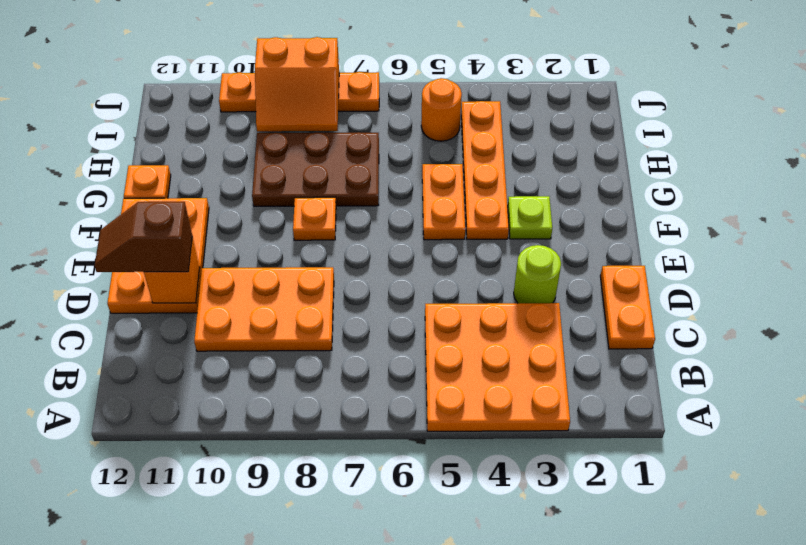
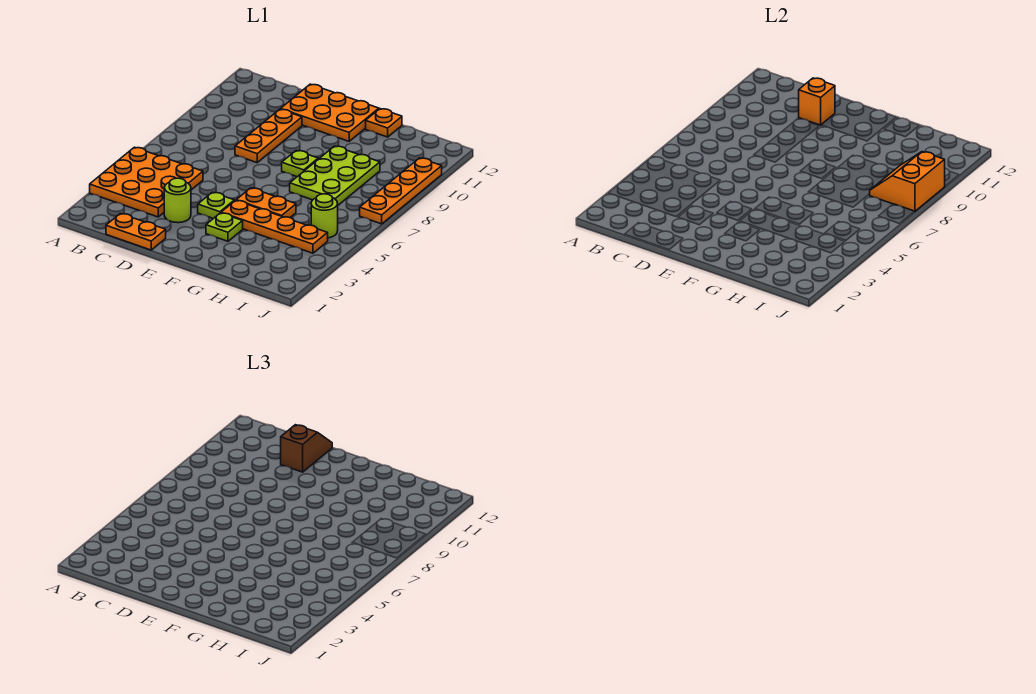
orange 2x3 plate [194,267,334,351] -> orange 1x3 plate [235,109,302,163]
none -> lime 1x1 plate [198,192,234,219]
orange 1x1 plate [293,197,336,240] -> lime 1x1 plate [282,151,318,177]
brown 2x3 plate [252,132,379,206] -> lime 2x3 plate [290,146,380,205]
orange 1x1 round brick [421,78,462,141] -> lime 1x1 round brick [311,194,338,238]

